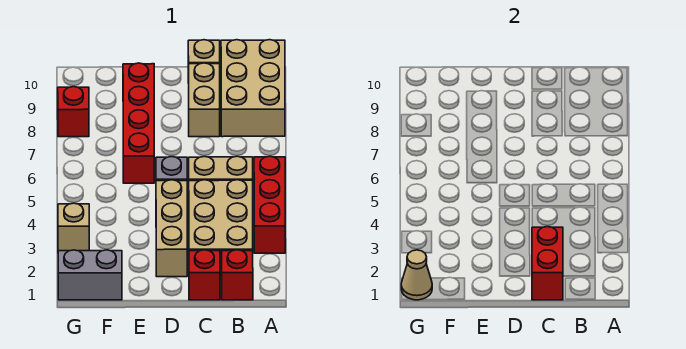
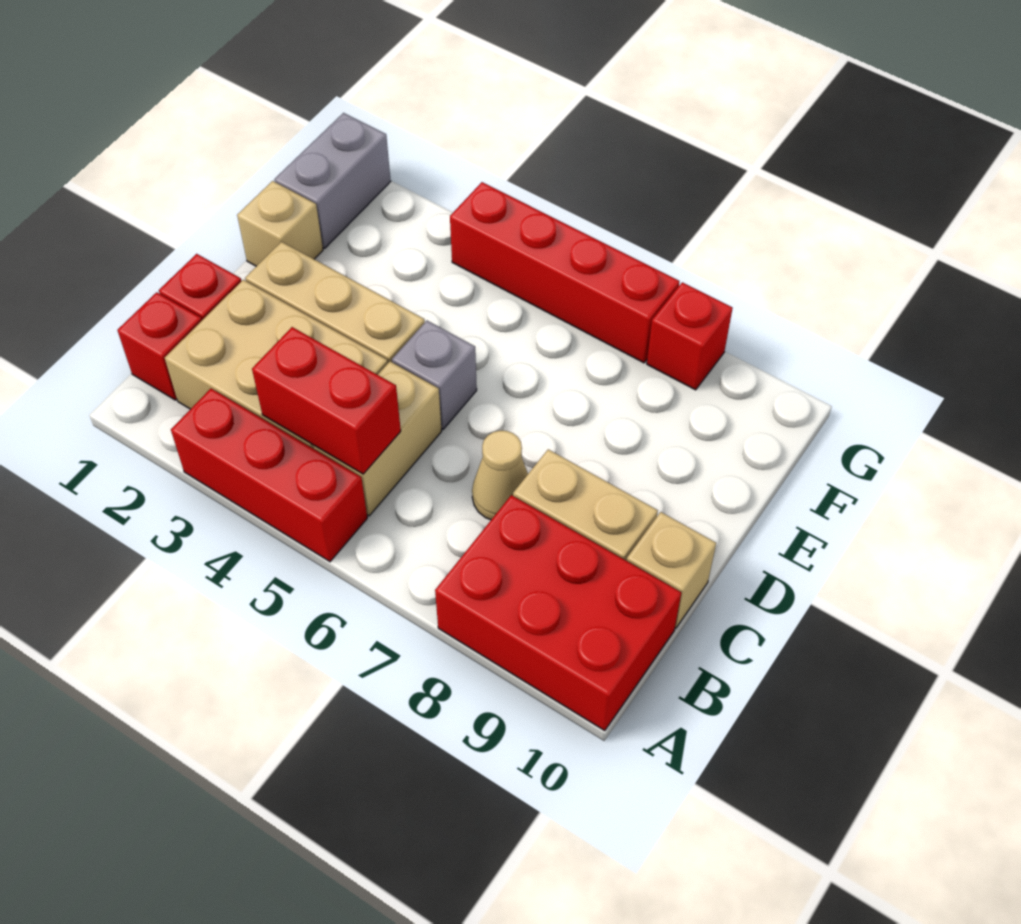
tan 2x3 brick [221,40,285,137] -> red 2x3 brick [435,495,681,731]
red 1x2 brick [532,227,563,300] -> red 1x2 brick moved to [252,327,401,474]
red 1x4 brick [123,63,154,183] -> red 1x4 brick moved to [450,182,679,363]
tan 1x1 cone [401,250,432,300] -> tan 1x1 cone moved to [472,431,528,520]
tan 1x1 brick [58,203,89,251] -> tan 1x1 brick moved to [237,181,323,266]

